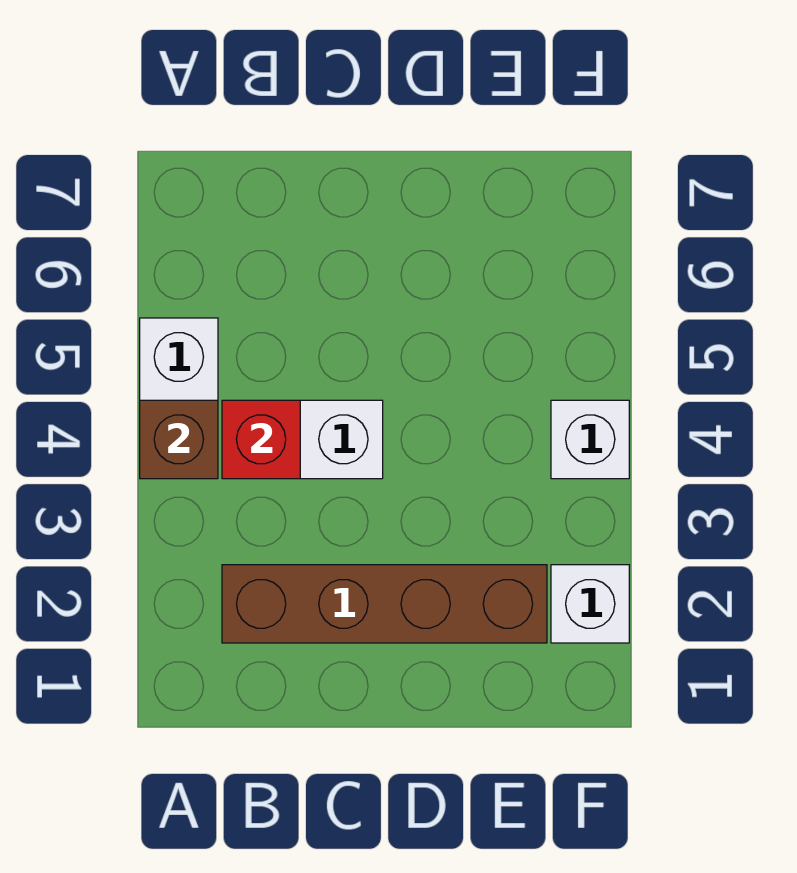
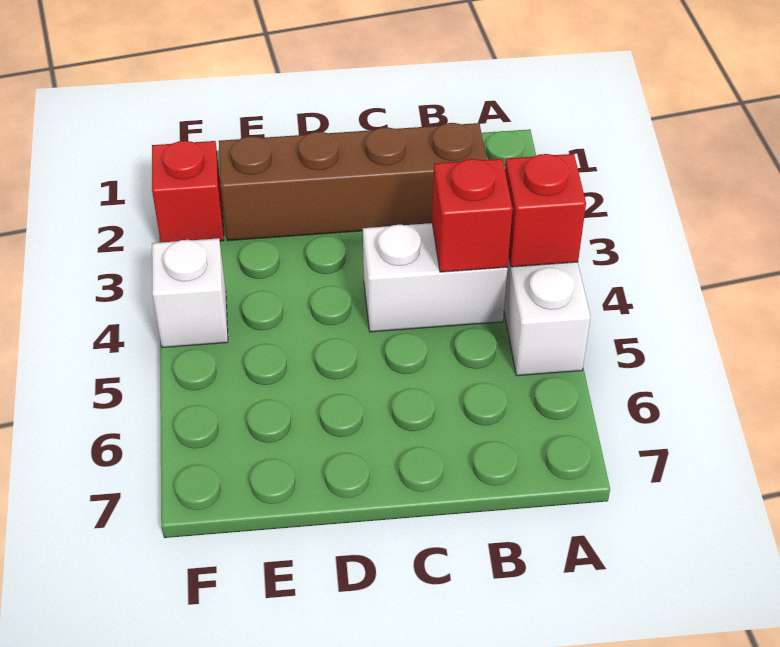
brown 1x1 brick [140,400,218,479] -> red 1x1 brick [505,154,586,267]
white 1x1 brick [551,565,629,643] -> red 1x1 brick [152,141,224,242]

